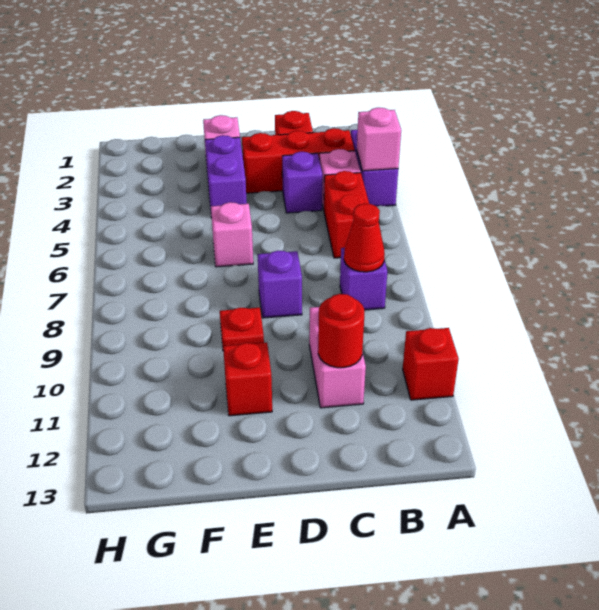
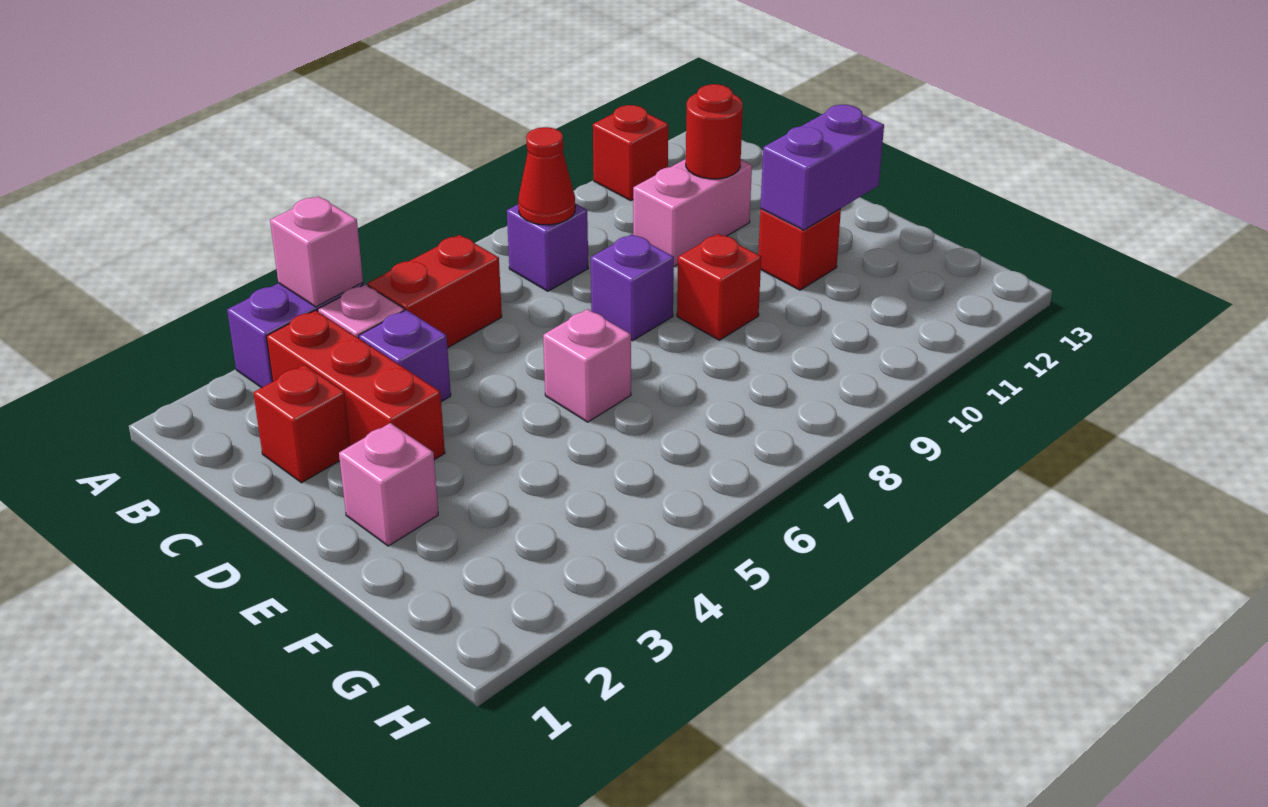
purple 1x2 brick [205,135,247,218] -> purple 1x2 brick moved to [761,105,884,230]
red 1x1 plate [220,308,264,351] -> red 1x1 brick [677,234,761,340]

